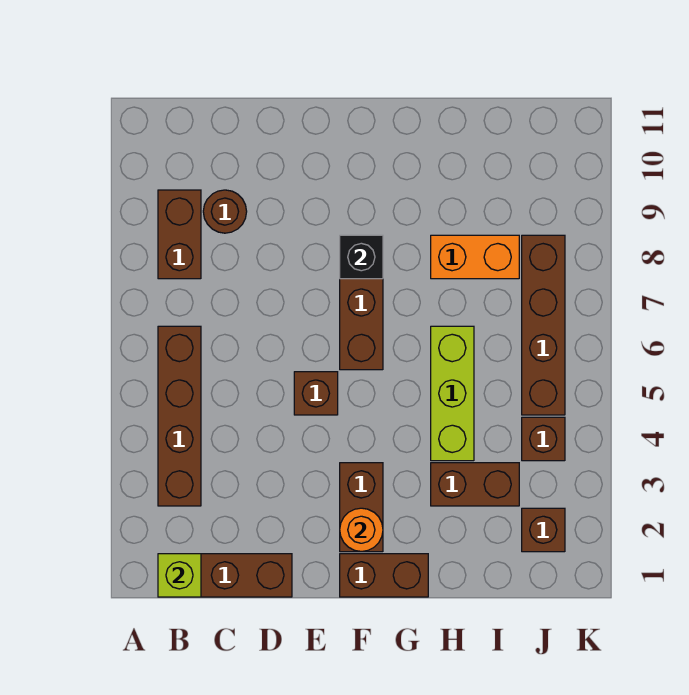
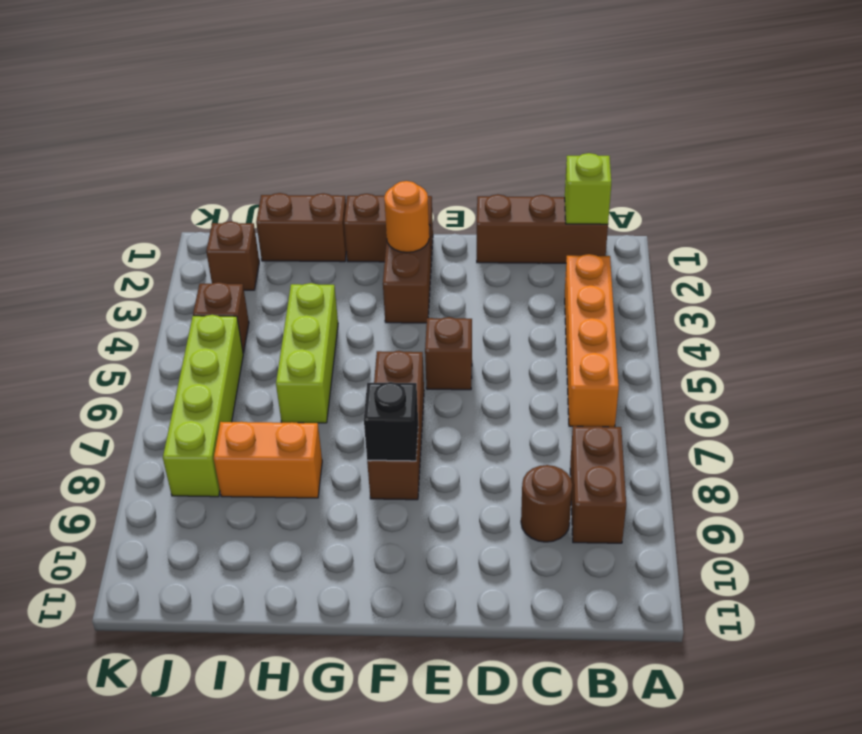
brown 1x4 brick [158,326,201,506] -> orange 1x4 brick [565,254,619,427]
brown 1x2 brick [431,463,519,506] -> brown 1x2 brick moved to [256,193,347,262]
brown 1x4 brick [522,235,565,415] -> lime 1x4 brick [163,315,243,497]

